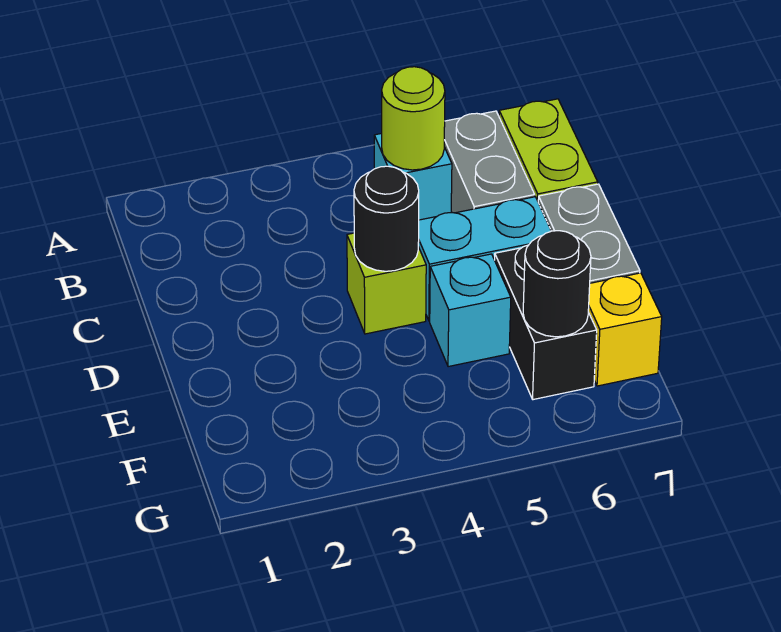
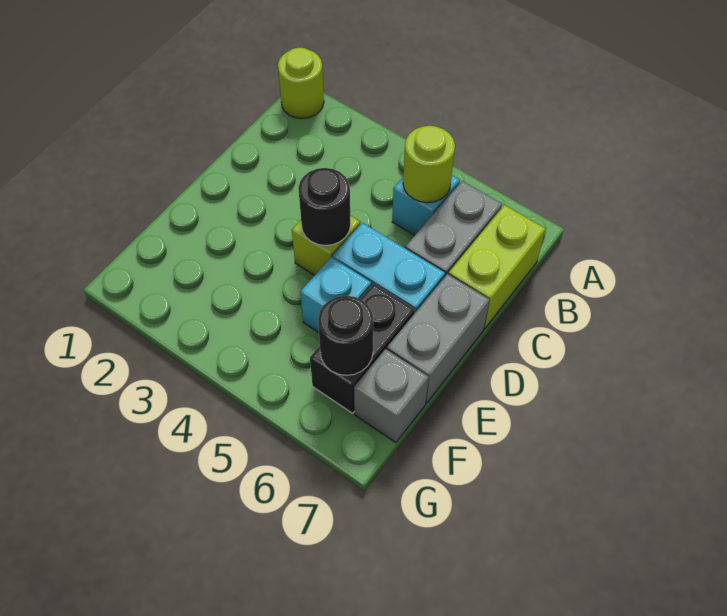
none -> lime 1x1 round brick [278,48,324,119]
yellow 1x1 brick [588,273,662,386] -> grey 1x1 brick [354,349,429,443]

